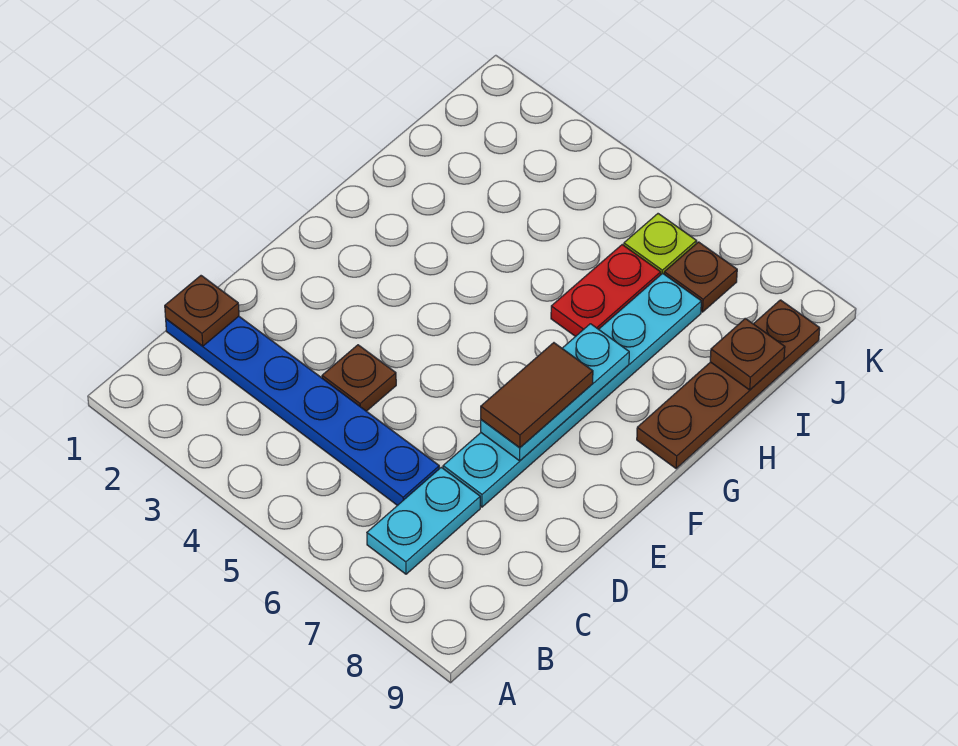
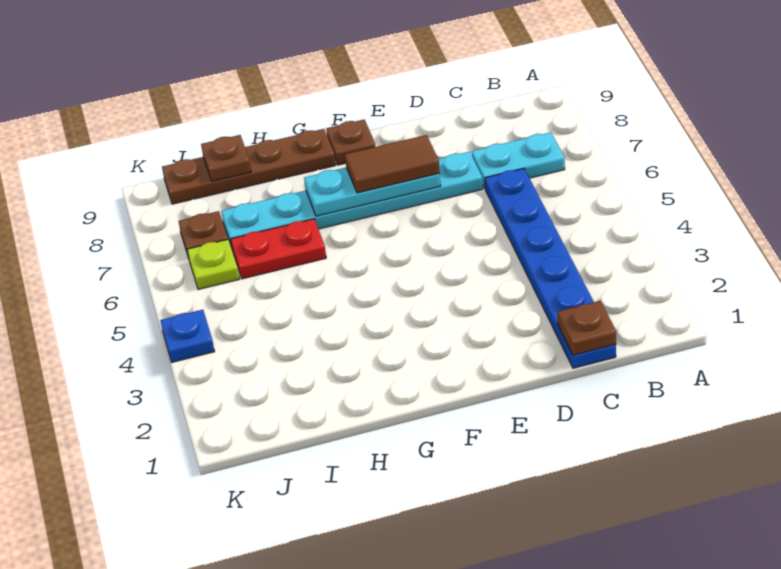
brown 1x1 plate [322,345,396,411] -> brown 1x1 plate moved to [326,120,376,165]
none -> blue 1x1 plate [160,310,215,362]

